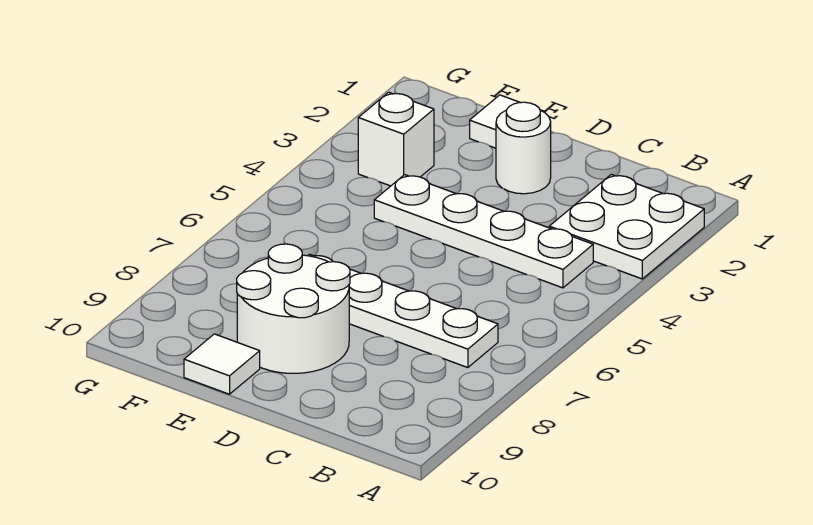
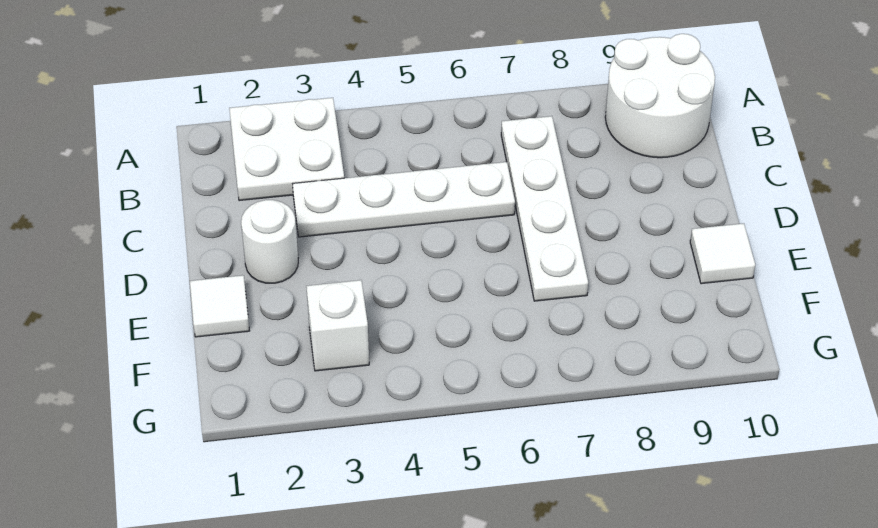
white 1x4 plate [374,175,593,288] -> white 1x4 plate turned to [293,162,515,237]
white 2x2 round brick [237,244,350,373] -> white 2x2 round brick moved to [605,34,715,158]

